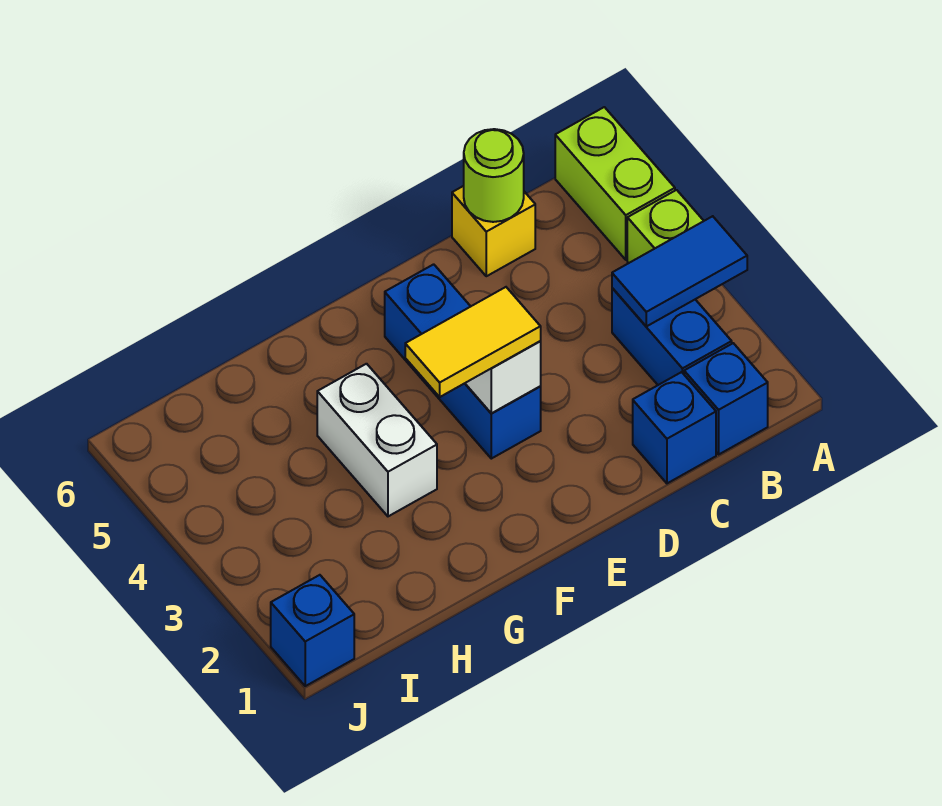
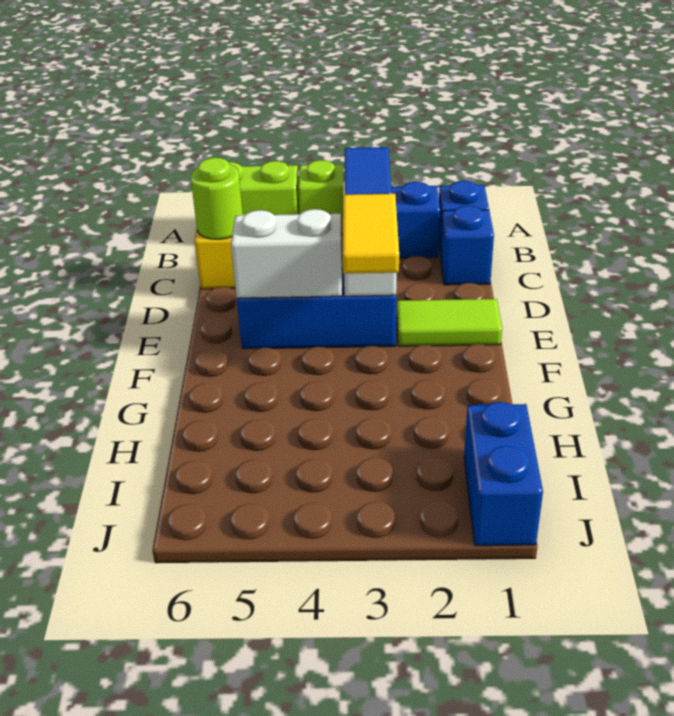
none -> lime 1x2 tile [397,299,502,346]
white 1x2 brick [317,364,437,516] -> white 1x2 brick moved to [231,209,342,298]
blue 1x1 brick [271,575,354,686] -> blue 1x2 brick [464,402,543,546]

